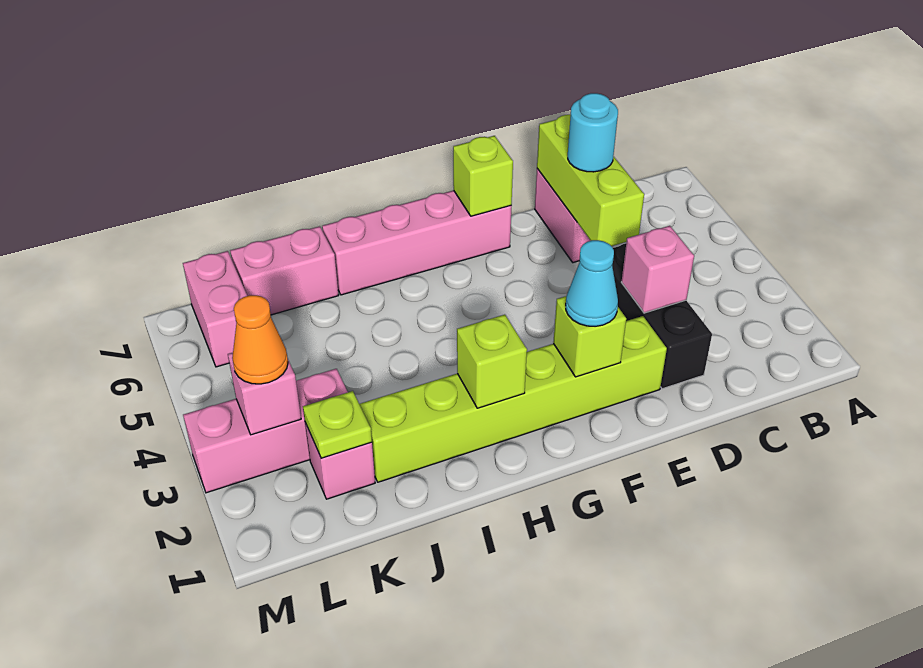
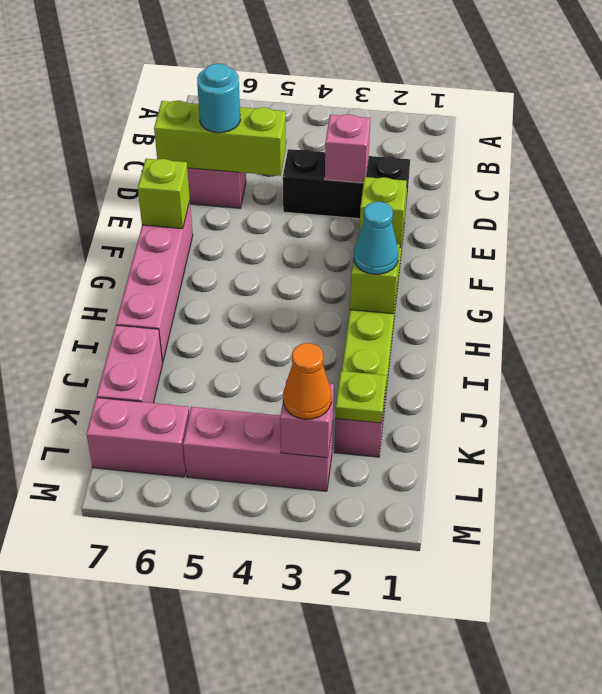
cyan 1x1 cone [566,240,618,326] -> cyan 1x1 cone moved to [354,201,398,274]
pink 1x3 brick [183,369,348,493] -> pink 1x3 brick turned to [183,407,333,491]

